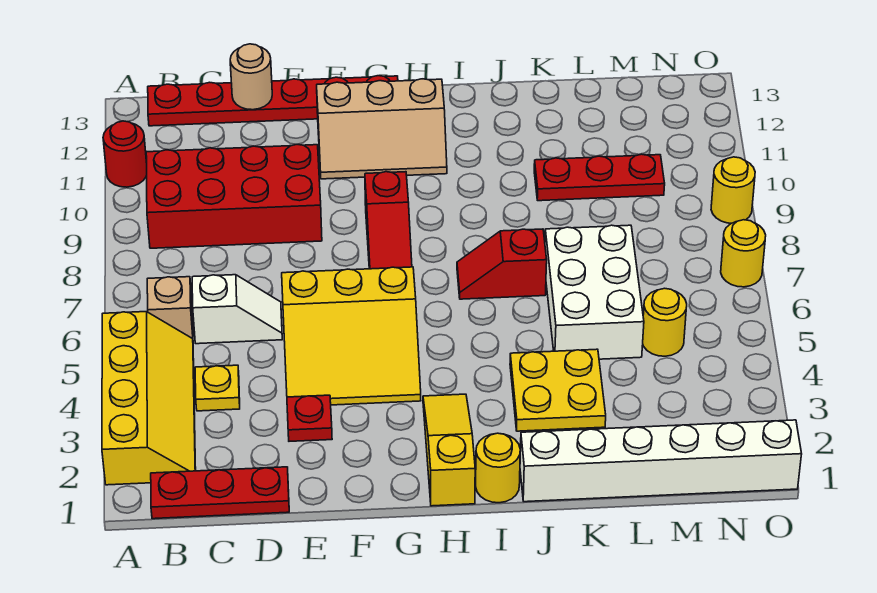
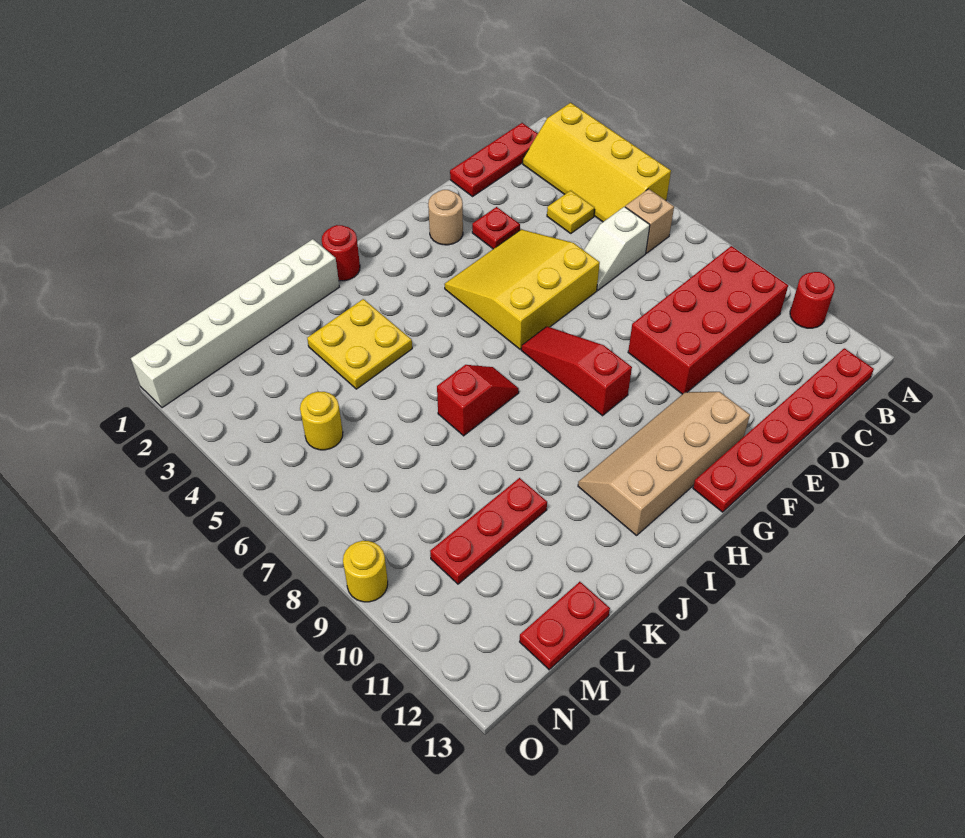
tan 1x1 round brick [230,44,272,110] -> tan 1x1 round brick moved to [428,190,463,245]
tan 2x3 slope [317,79,447,179] -> tan 2x4 slope [578,392,750,535]
yellow 1x3 slope [423,394,475,506] -> none
yellow 1x1 round brick [476,433,520,503] -> red 1x1 round brick [322,225,360,281]
white 2x3 brick [545,225,644,359] -> none
none -> red 1x2 plate [520,582,610,670]
yellow 1x1 round brick [721,220,766,287] -> none

